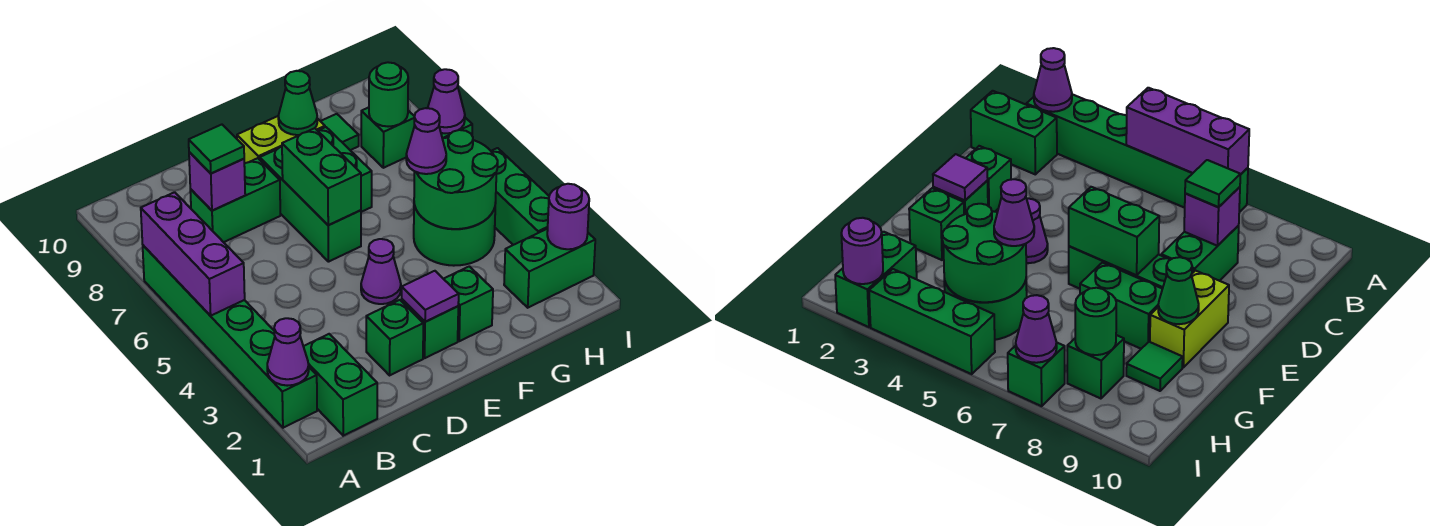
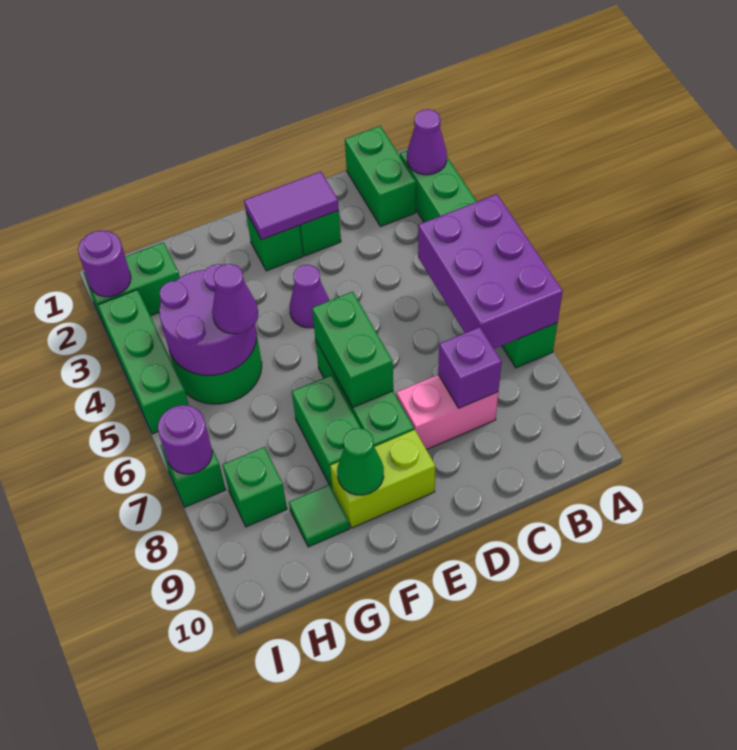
purple 1x3 brick [141,192,245,316] -> purple 2x3 brick [418,194,563,349]
green 1x2 brick [190,158,280,242] -> pink 1x2 brick [396,375,498,449]
green 1x1 tile [189,125,244,173] -> none
purple 1x1 tile [402,271,459,322] -> purple 1x2 tile [244,171,339,240]
green 1x1 brick [444,266,493,341] -> none
green 2x2 round brick [414,130,498,229] -> purple 2x2 round brick [159,264,257,376]
green 1x1 round brick [369,62,408,127] -> none
purple 1x1 cone [428,69,465,133] -> purple 1x1 round brick [158,405,212,474]

